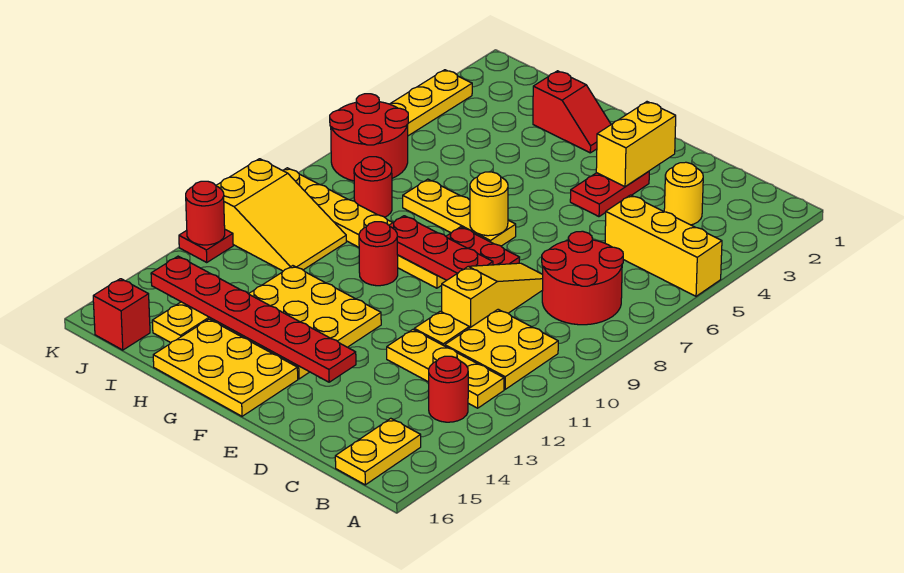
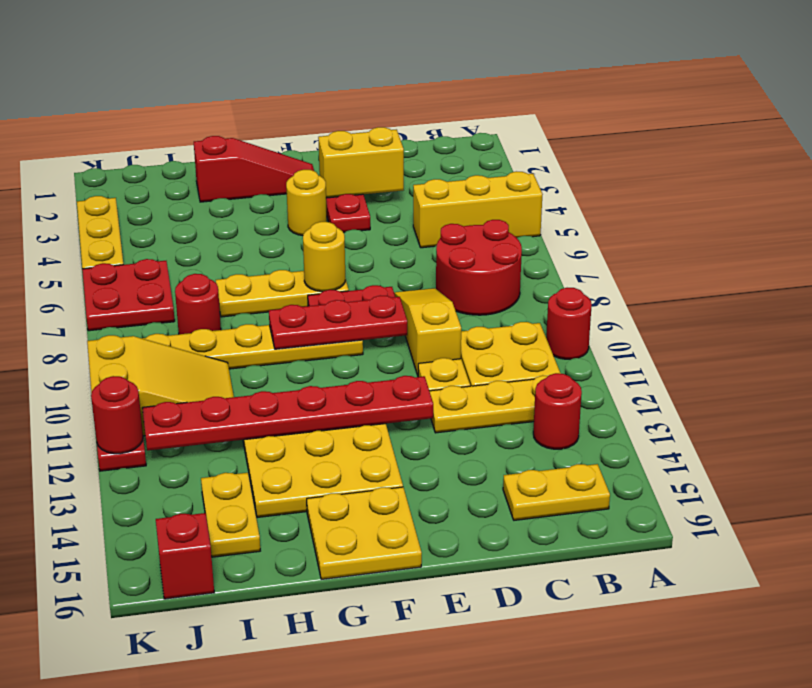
yellow 1x2 plate [335,418,421,485] -> yellow 1x2 plate turned to [503,464,610,520]
yellow 1x1 round brick [664,162,703,225] -> yellow 1x1 round brick moved to [286,170,327,236]
yellow 1x2 brick [596,102,676,187] -> yellow 1x2 brick turned to [318,127,404,198]
red 1x6 plate [151,256,356,382] -> red 1x6 plate moved to [142,376,433,451]
yellow 2x3 plate [153,319,298,416] -> yellow 2x2 plate [307,487,422,579]
red 1x2 slope [533,71,611,153] -> red 1x3 slope [194,136,314,202]
red 1x1 round brick [359,222,398,286] -> red 1x1 round brick moved to [546,288,592,359]
red 2x2 round brick [330,94,408,181] -> red 2x2 plate [82,259,175,331]

